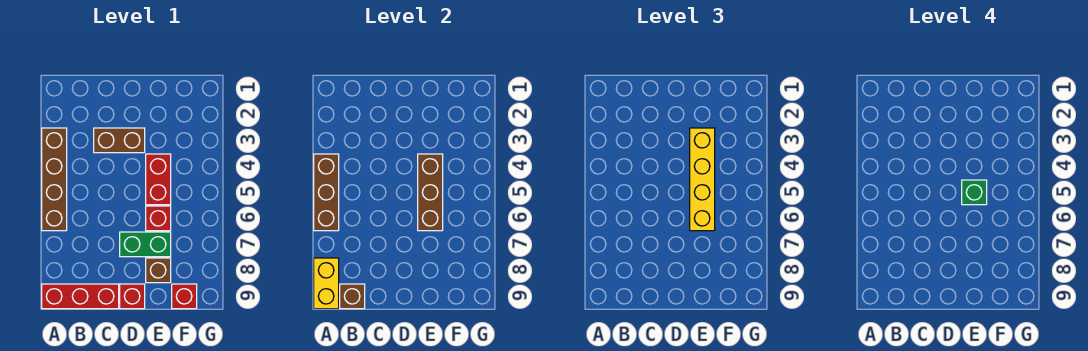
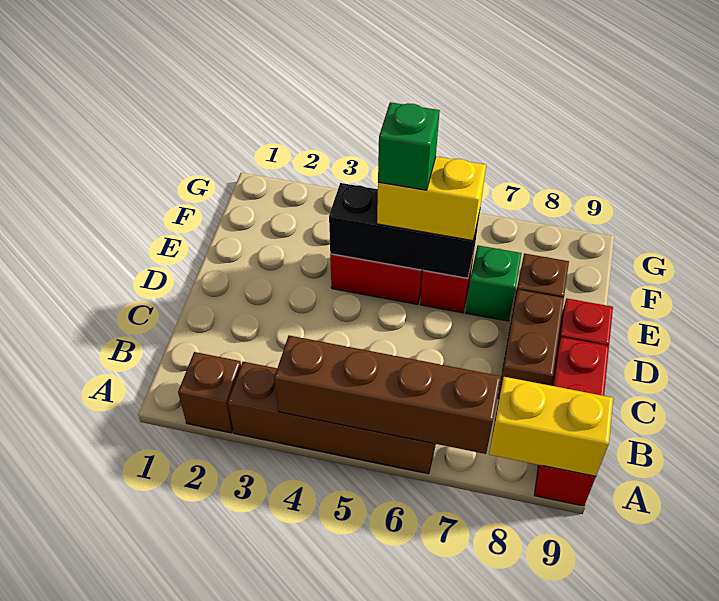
brown 1x3 brick [314,154,339,231] -> brown 1x4 brick [274,336,501,454]
brown 1x1 brick [340,284,365,309] -> brown 1x1 brick moved to [178,352,241,433]
brown 1x2 brick [94,128,145,153] -> brown 1x2 brick moved to [498,290,564,399]
green 1x2 brick [120,232,171,257] -> green 1x1 brick [466,245,522,321]
yellow 1x4 brick [690,128,715,231] -> yellow 1x2 brick [377,156,486,241]
brown 1x3 brick [418,154,443,231] -> black 1x3 brick [329,183,480,278]
red 1x1 brick [172,284,197,309] -> none

